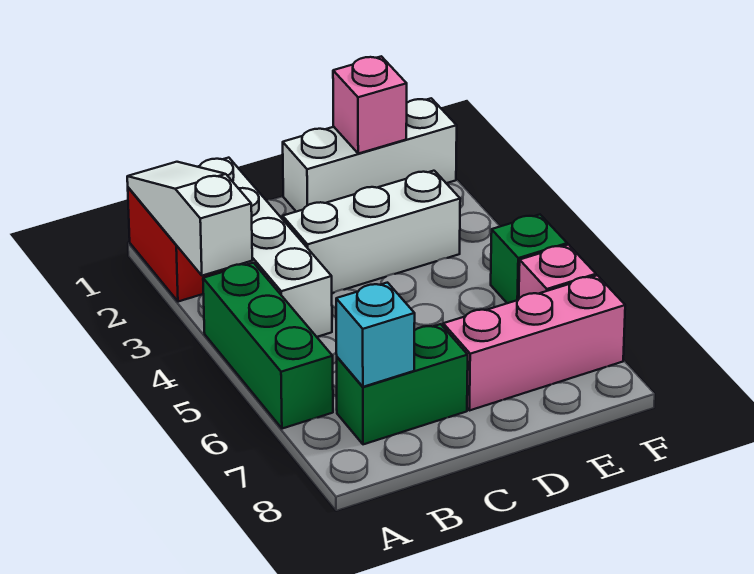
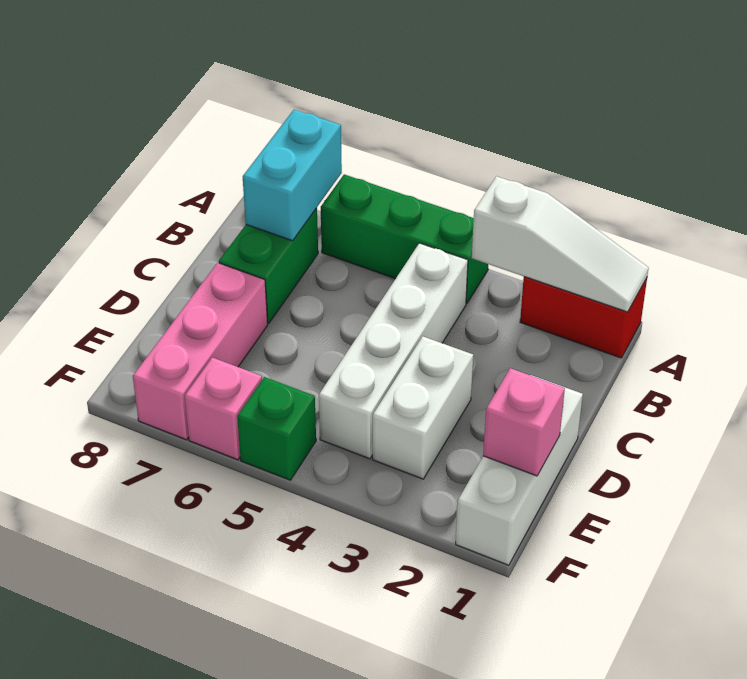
white 1x4 brick [198,158,332,337] -> white 1x4 brick turned to [319,243,468,459]
cyan 1x1 brick [336,283,415,387] -> cyan 1x2 brick [243,110,342,241]
white 1x3 brick [283,171,460,293] -> white 1x2 brick [373,337,473,479]

